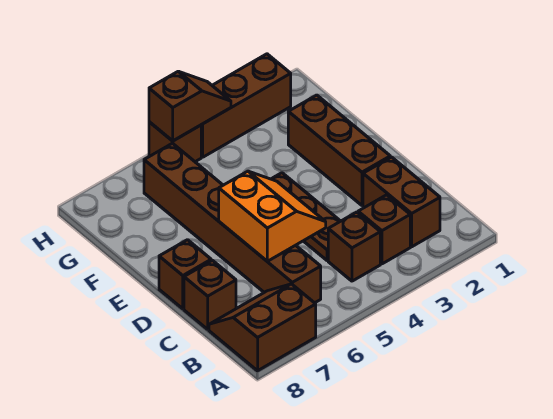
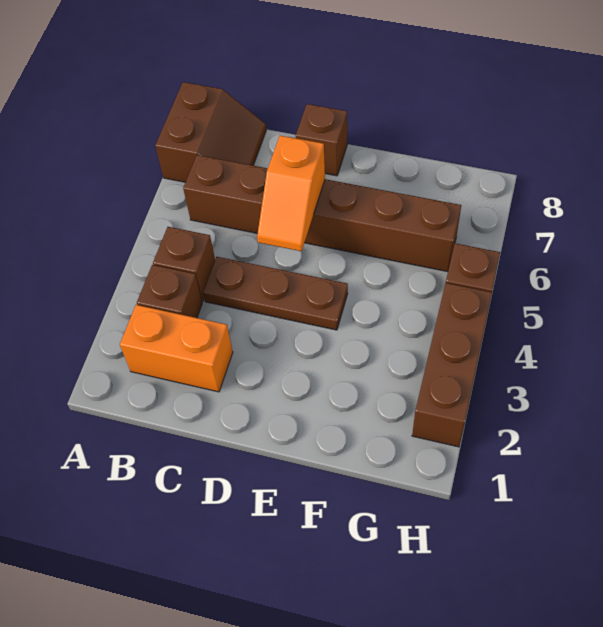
brown 1x2 brick [363,157,440,247] -> orange 1x2 brick [120,305,233,392]
orange 2x2 slope [219,171,326,261] -> orange 1x2 slope [257,136,325,251]
brown 1x1 brick [184,260,236,329] -> none
brown 1x3 brick [288,95,390,205] -> none
brown 1x2 slope [149,71,231,141] -> none

